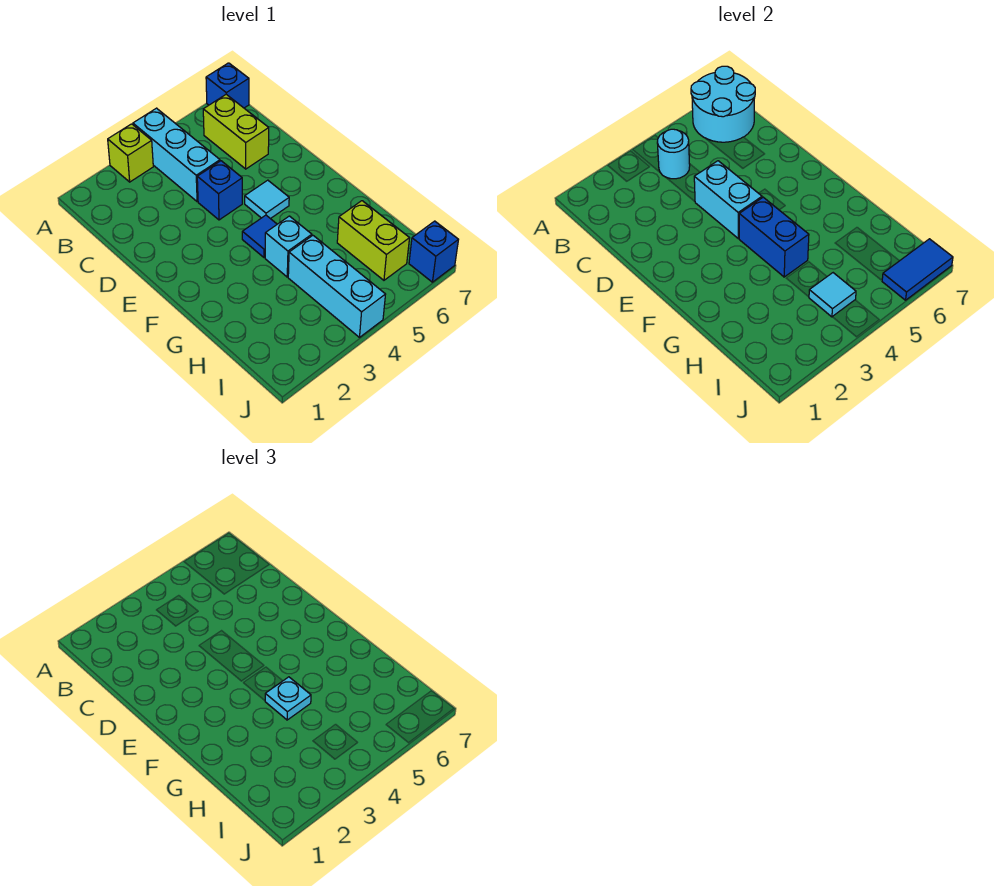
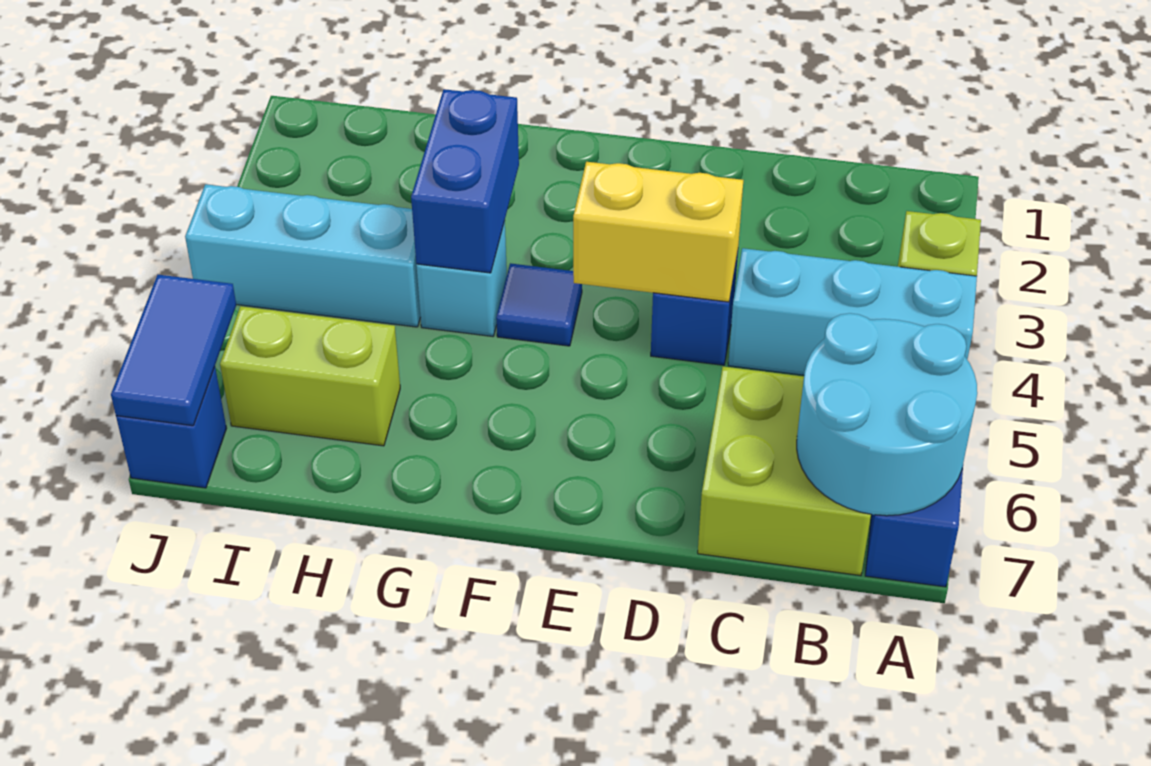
cyan 1x1 round brick [657,129,690,179] -> none
lime 1x2 brick [203,94,269,169] -> lime 2x2 brick [698,367,871,576]
cyan 1x2 brick [694,161,762,239] -> yellow 1x2 brick [573,162,743,302]
cyan 1x1 tile [245,180,289,219] -> none
blue 1x2 brick [739,197,809,277] -> blue 1x2 brick turned to [411,89,519,273]
cyan 1x1 plate [265,677,311,720] -> none
cyan 1x1 tile [809,273,856,317] -> none

